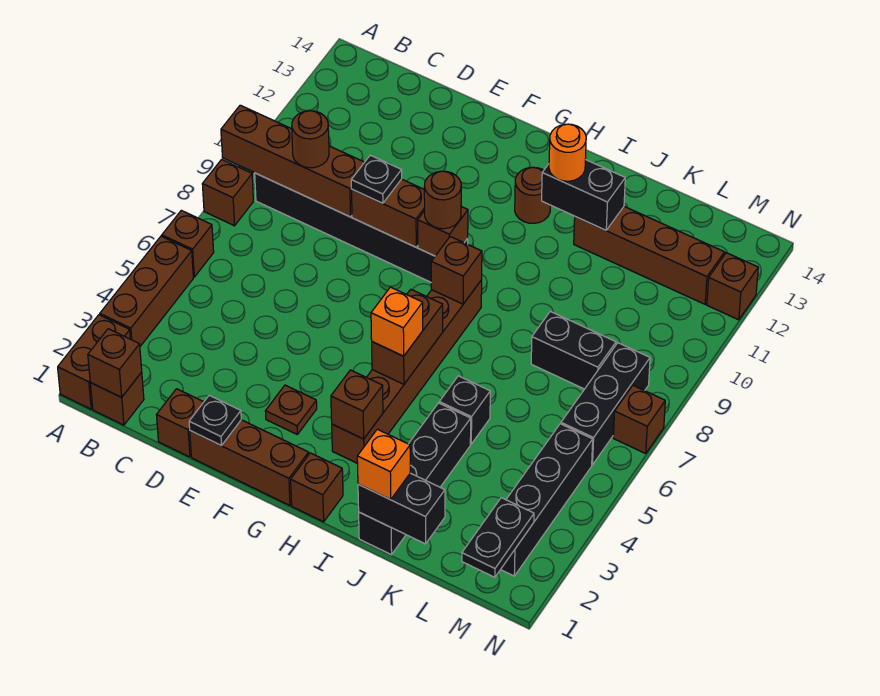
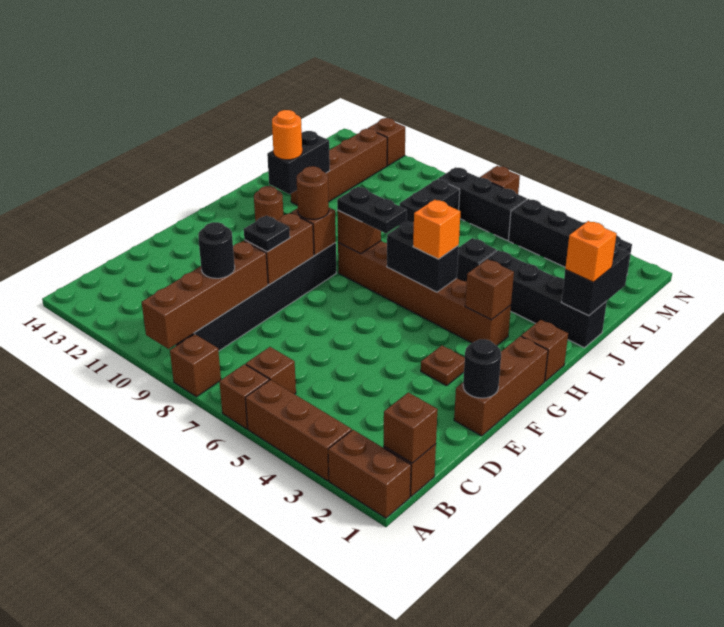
brown 1x1 round brick [292,111,329,168] -> black 1x1 round brick [198,222,235,278]
brown 1x1 brick [157,389,203,457] -> brown 1x1 brick moved to [246,347,296,394]
black 1x1 plate [189,395,241,445] -> black 1x1 round brick [463,339,501,398]
brown 1x2 brick [372,289,443,384] -> black 1x2 brick [387,221,459,292]
black 1x2 plate [462,498,534,577] -> black 1x2 plate moved to [337,187,407,233]

